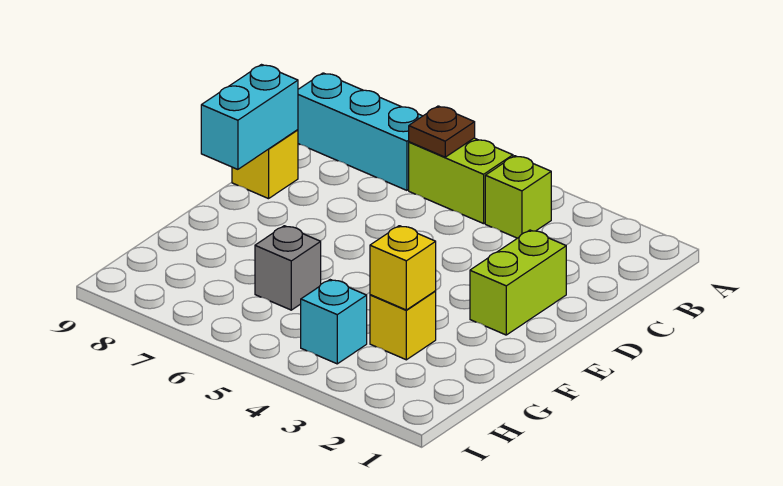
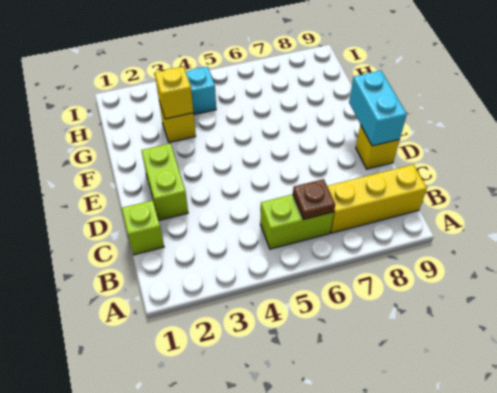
lime 1x1 brick [485,156,551,238] -> lime 1x1 brick moved to [122,200,164,255]
cyan 1x3 brick [298,73,422,190] -> yellow 1x3 brick [327,165,427,233]
grey 1x1 brick [255,226,321,310] -> none

